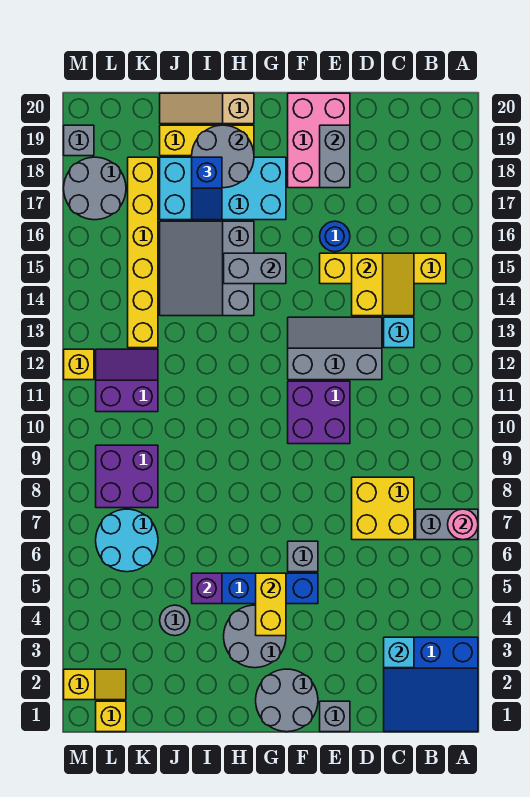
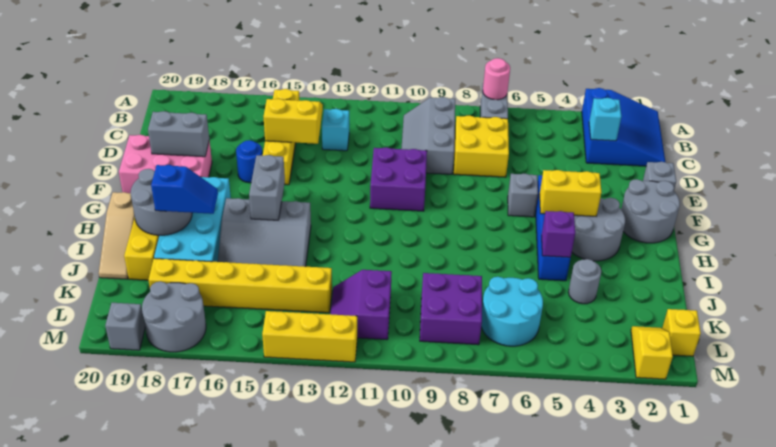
grey 2x3 slope [288,317,382,380] -> grey 2x3 slope moved to [402,97,455,174]
yellow 1x1 brick [64,349,94,380] -> yellow 1x3 brick [262,311,357,362]

